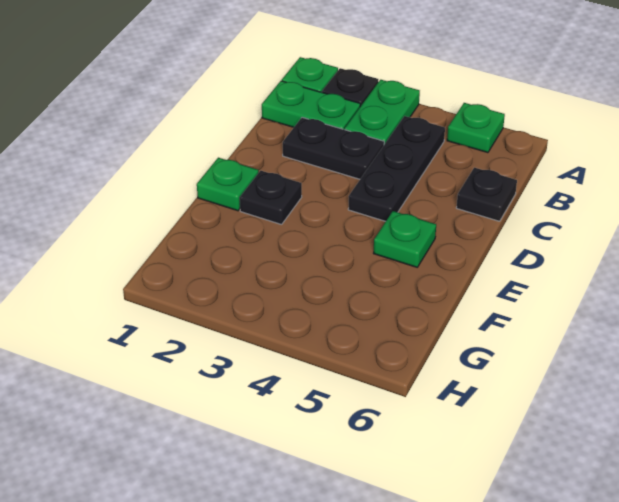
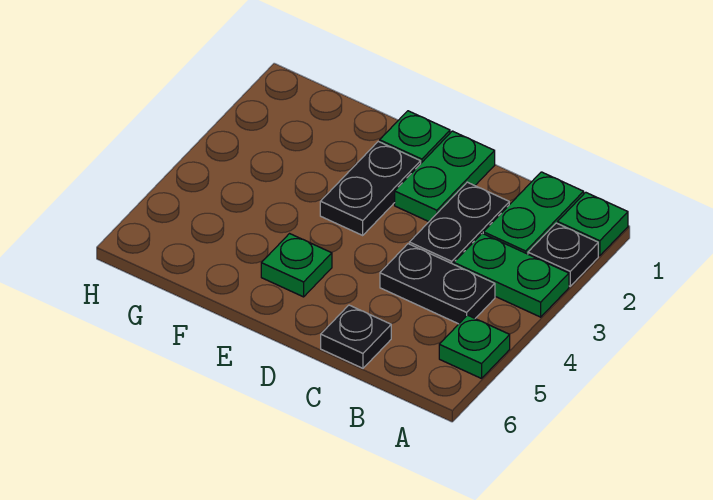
black 1x3 plate [348,116,445,221] -> black 1x2 plate [380,244,495,324]
none -> green 1x2 plate [395,131,495,222]
black 1x1 plate [240,171,302,224] -> black 1x2 plate [320,141,421,235]

